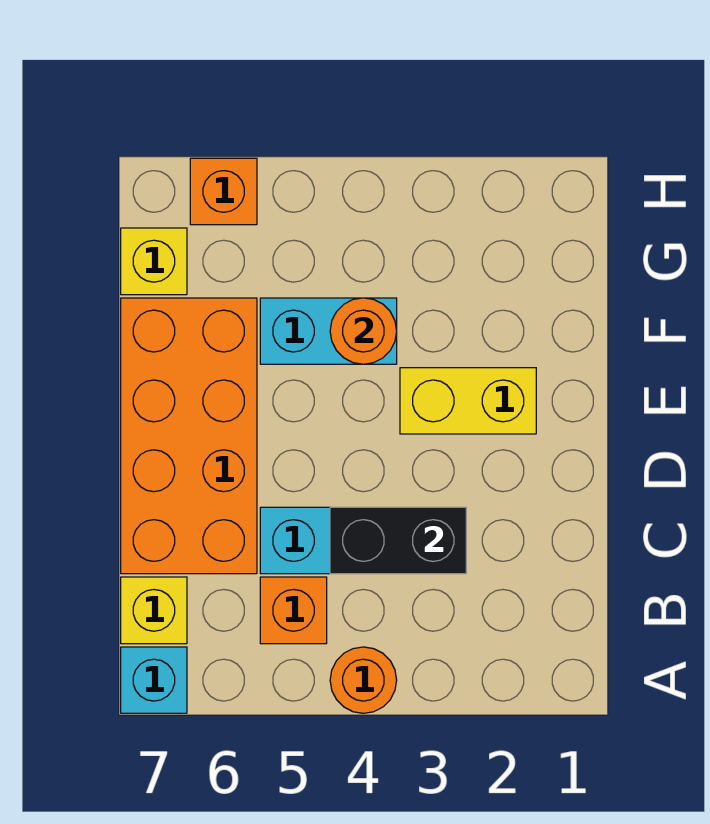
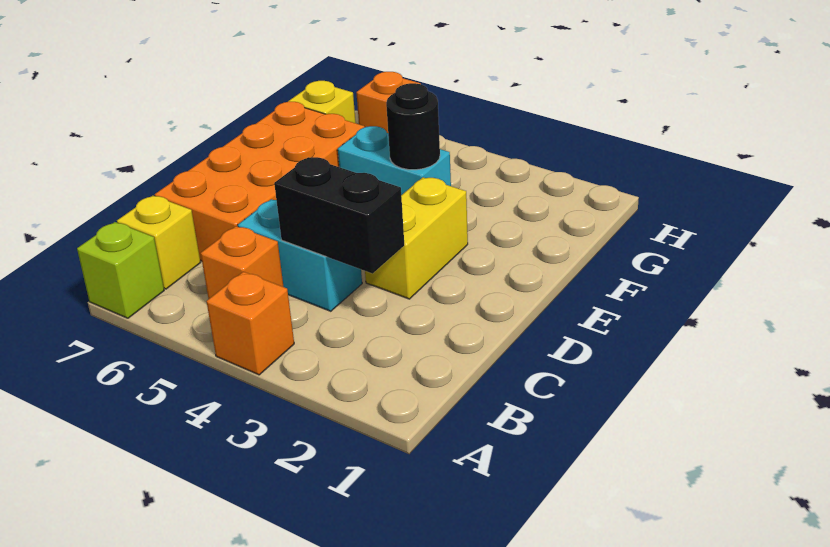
orange 1x1 round brick [330,647,397,713] -> orange 1x1 brick [206,272,294,375]
cyan 1x1 brick [121,647,187,713] -> lime 1x1 brick [77,222,164,318]
yellow 1x2 brick [400,368,536,434] -> yellow 1x2 brick turned to [365,177,468,299]
orange 1x1 round brick [330,298,397,364] -> black 1x1 round brick [386,83,440,170]

